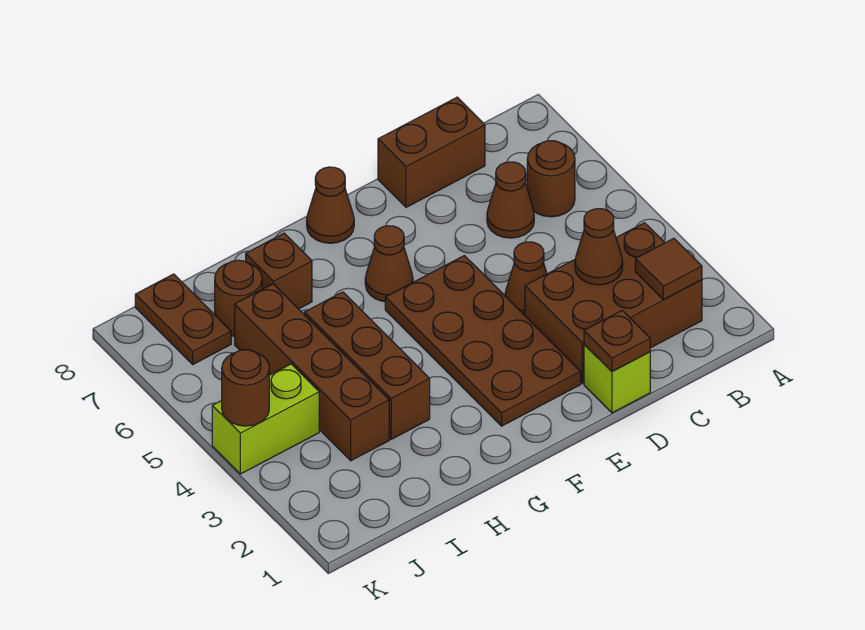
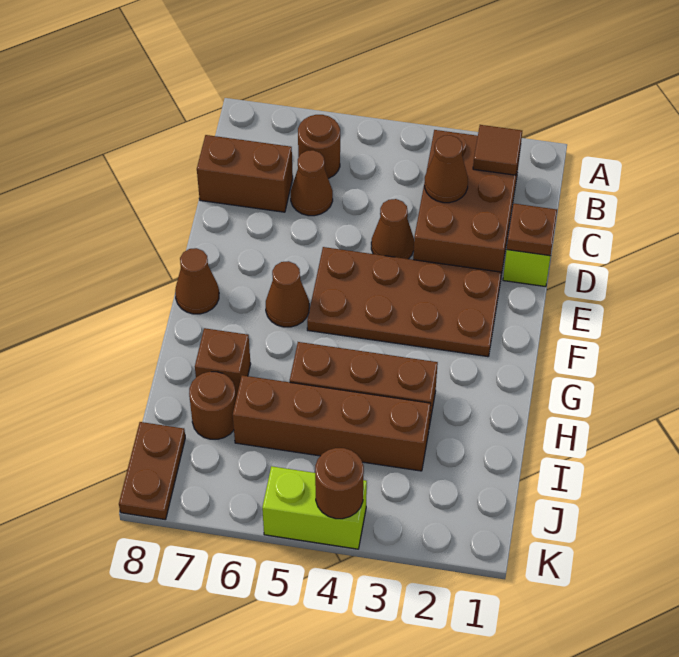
brown 1x2 brick [378,97,485,207] -> brown 1x2 brick turned to [197,135,293,212]
lime 1x2 brick [212,364,319,474] -> lime 1x2 brick turned to [262,466,367,549]
brown 1x2 plate [135,274,231,364] -> brown 1x2 plate turned to [119,422,185,520]

